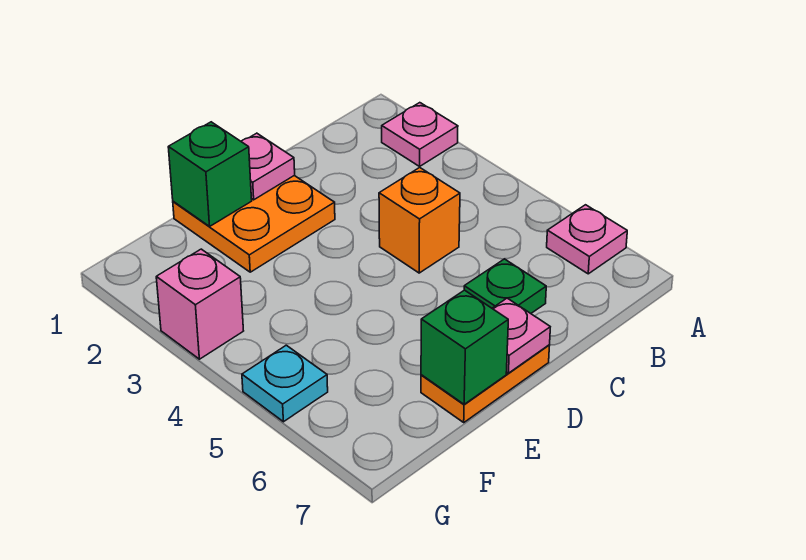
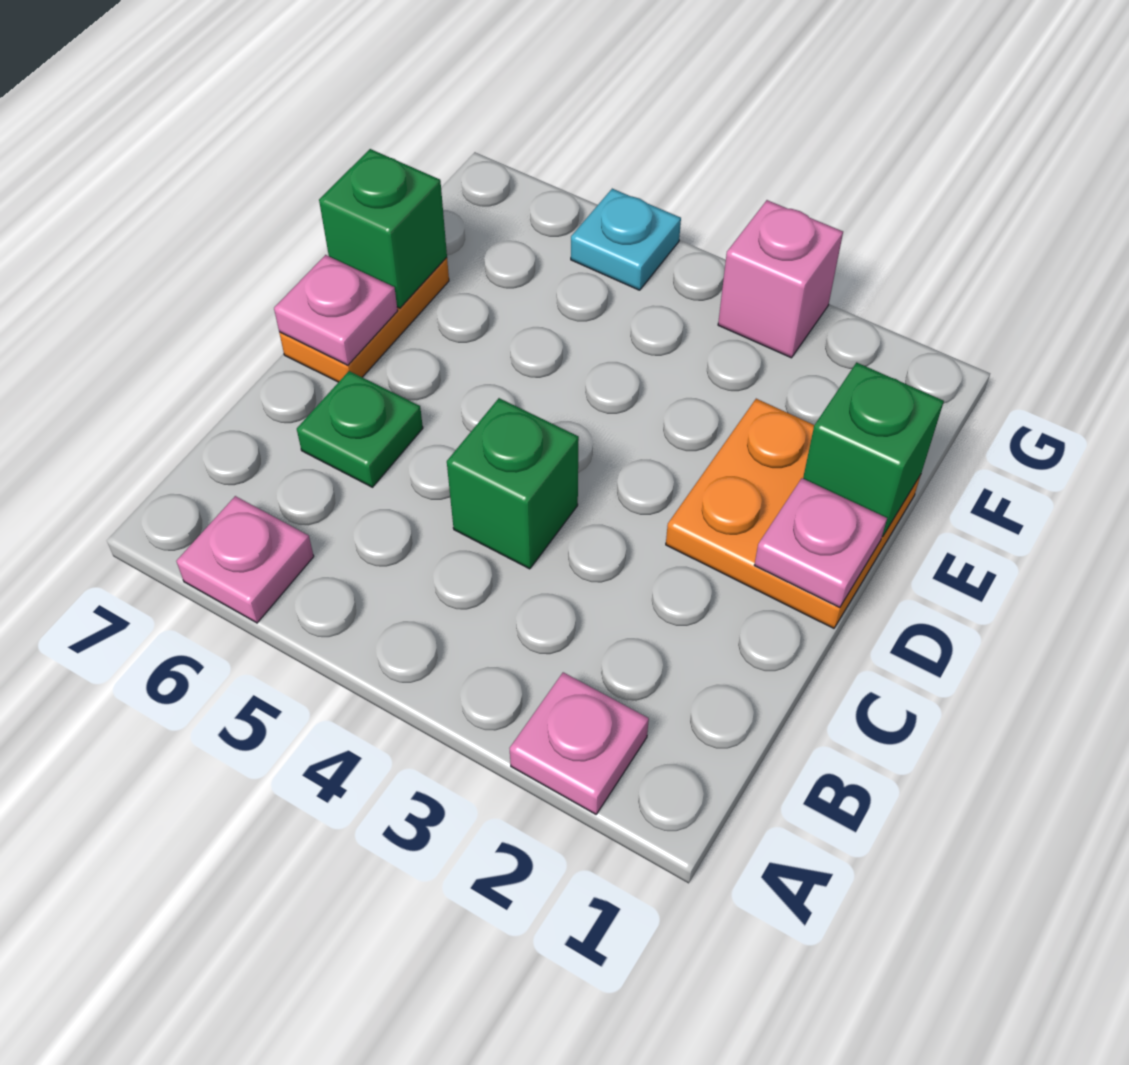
orange 1x1 brick [379,168,460,273] -> green 1x1 brick [447,398,579,569]

